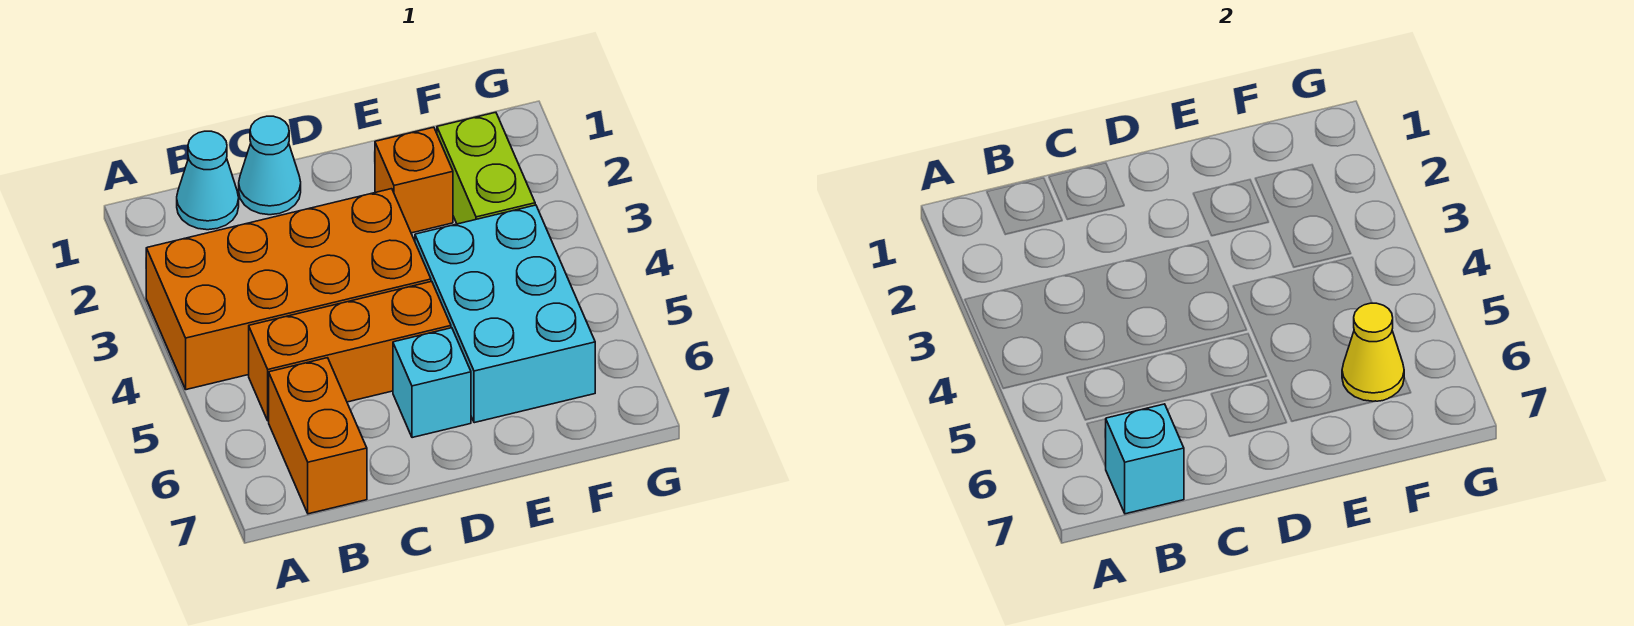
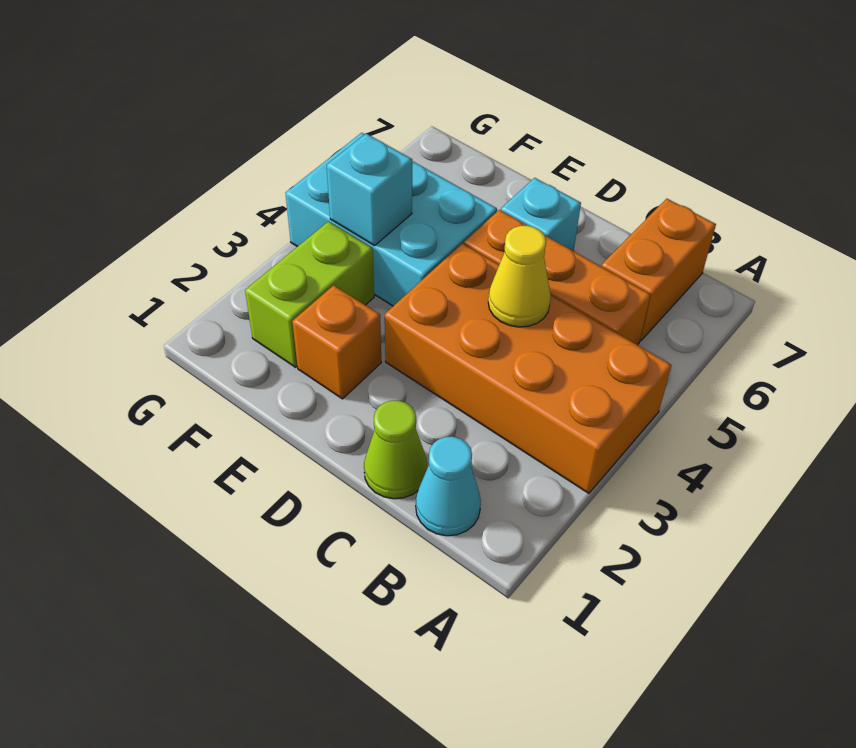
cyan 1x1 brick [1105,404,1184,514] -> cyan 1x1 brick moved to [327,134,412,246]
cyan 1x1 cone [239,116,301,215] -> lime 1x1 cone [364,401,427,499]
cyan 2x3 brick [415,205,595,423] -> cyan 2x3 brick turned to [285,133,497,306]
yellow 1x1 cone [1342,303,1404,401] -> yellow 1x1 cone moved to [488,226,551,327]

